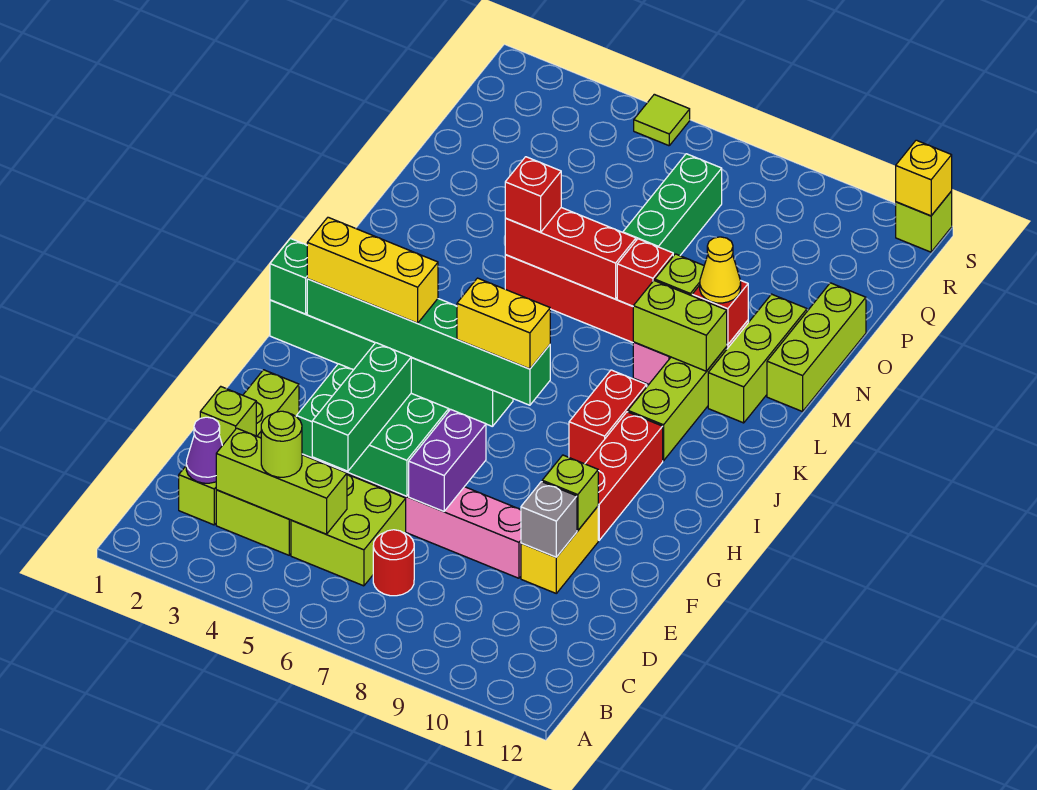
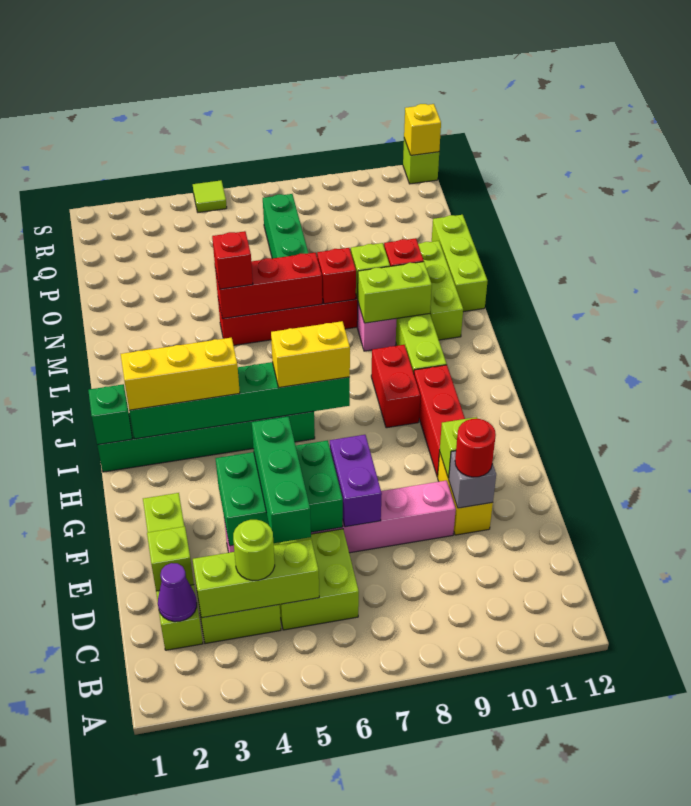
red 1x1 round brick [373,530,414,596] -> red 1x1 round brick moved to [455,419,496,477]
yellow 1x1 cone [700,237,741,303] -> none

